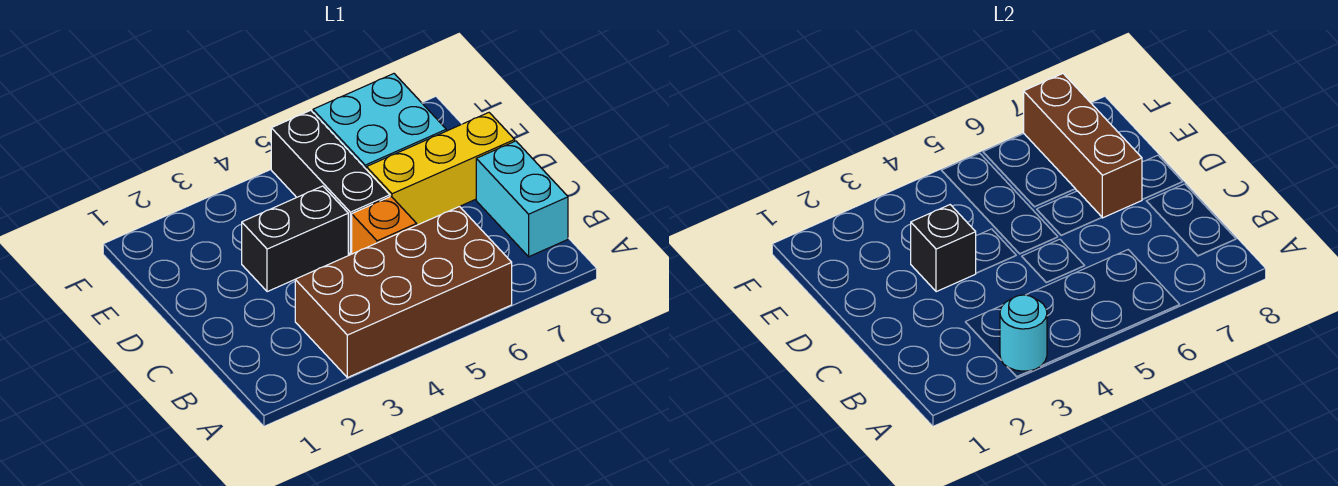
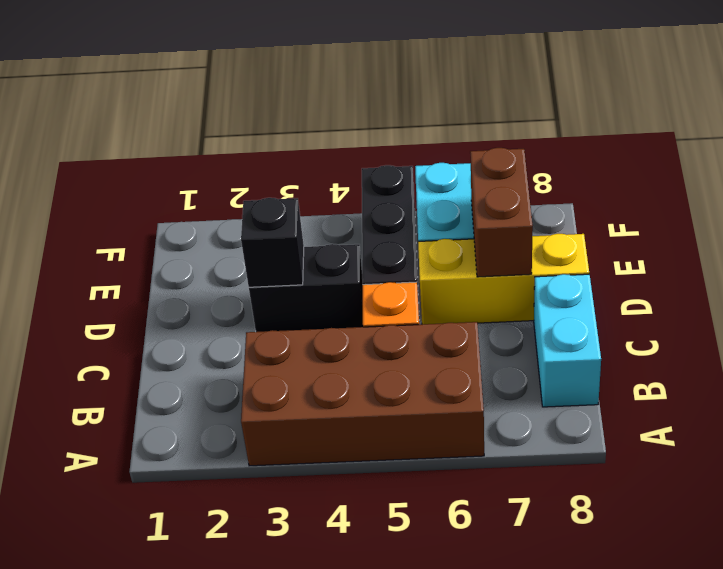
cyan 1x1 round brick [1000,295,1047,371] -> none
brown 1x3 brick [1024,74,1142,218] -> brown 1x2 brick [470,148,533,277]

